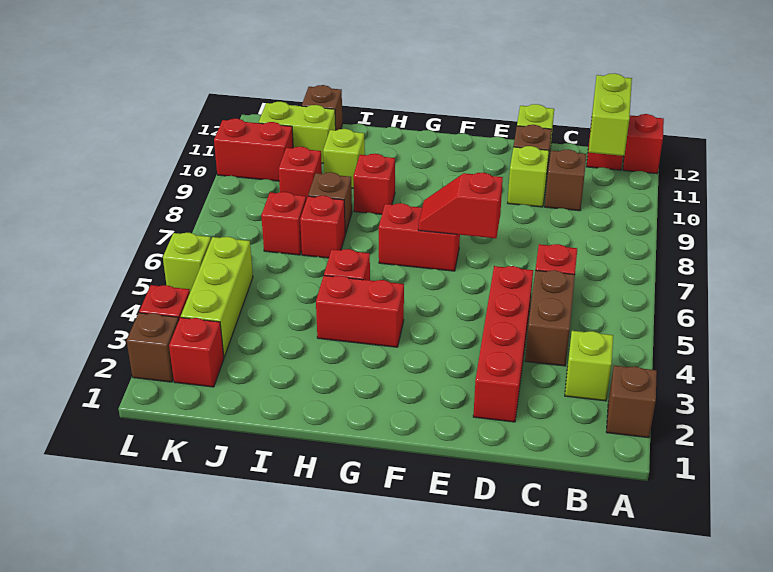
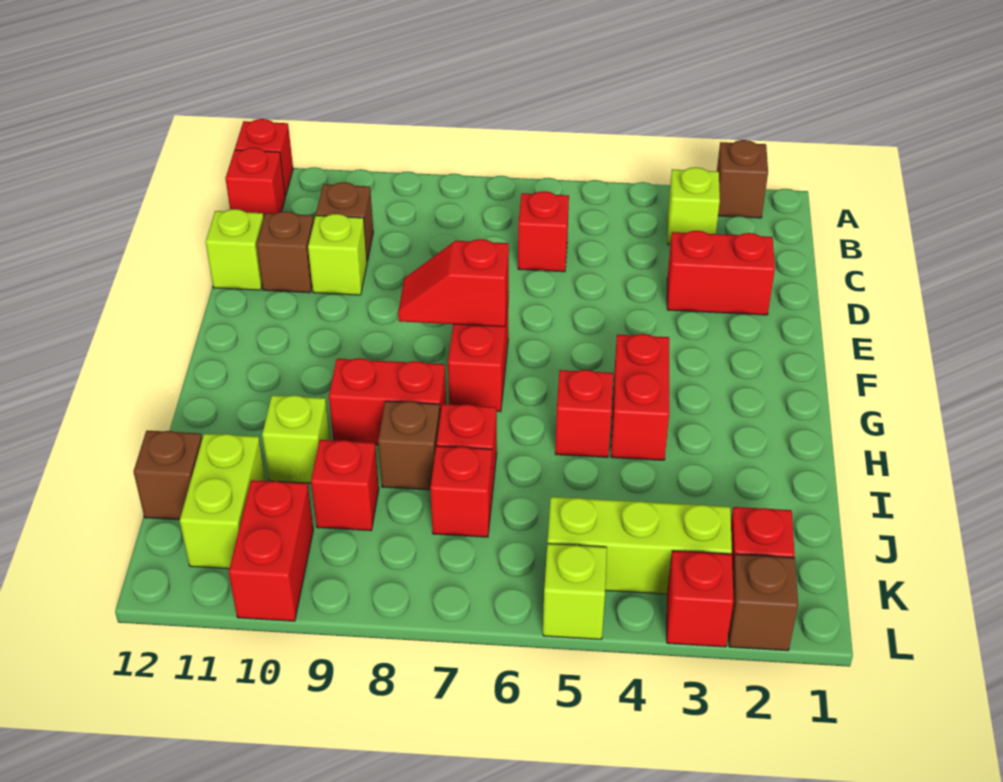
lime 1x2 brick [589,73,632,156] -> none
brown 1x2 brick [525,270,575,366] -> none
red 1x4 brick [473,266,533,422] -> red 1x2 brick [667,231,775,315]
red 1x2 slope [418,173,503,238] -> red 1x2 slope turned to [398,239,509,327]
red 1x1 brick [353,154,395,214] -> red 1x2 brick [329,358,446,445]

